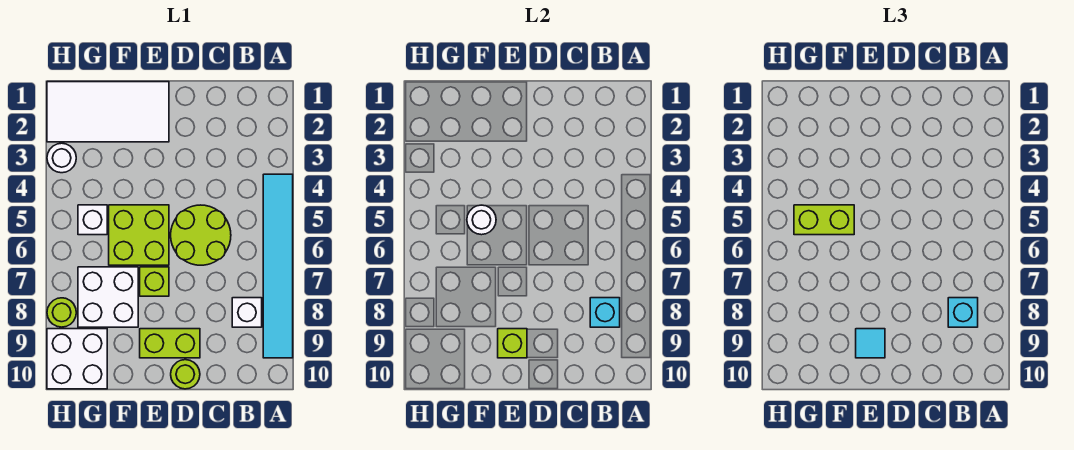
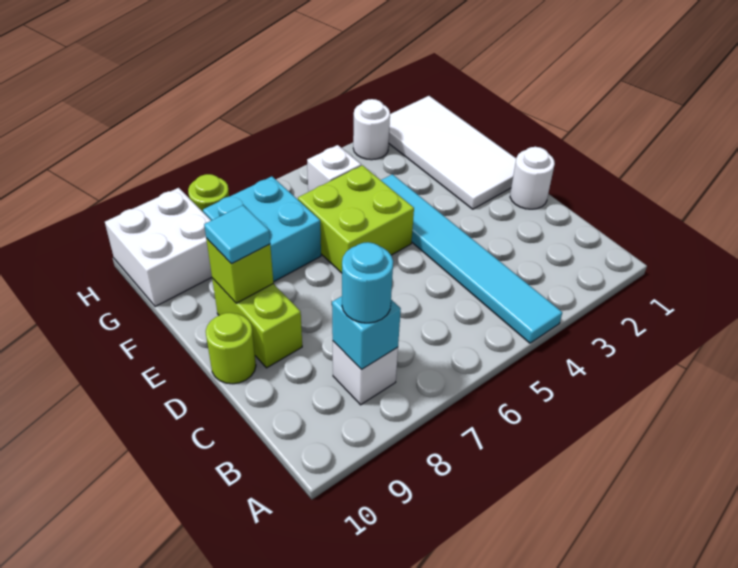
cyan 1x6 tile [263,174,293,358] -> cyan 1x6 tile turned to [381,174,562,343]
cyan 1x1 brick [948,298,978,327] -> cyan 1x1 round brick [342,242,393,323]
lime 2x2 round brick [171,205,231,265] -> none
lime 1x1 brick [140,267,169,296] -> none
white 1x1 round brick [467,205,496,235] -> white 1x1 round brick moved to [510,147,555,209]
lime 1x2 brick [794,205,854,235] -> none
white 2x2 brick [78,267,138,327] -> cyan 2x2 brick [203,176,321,282]

